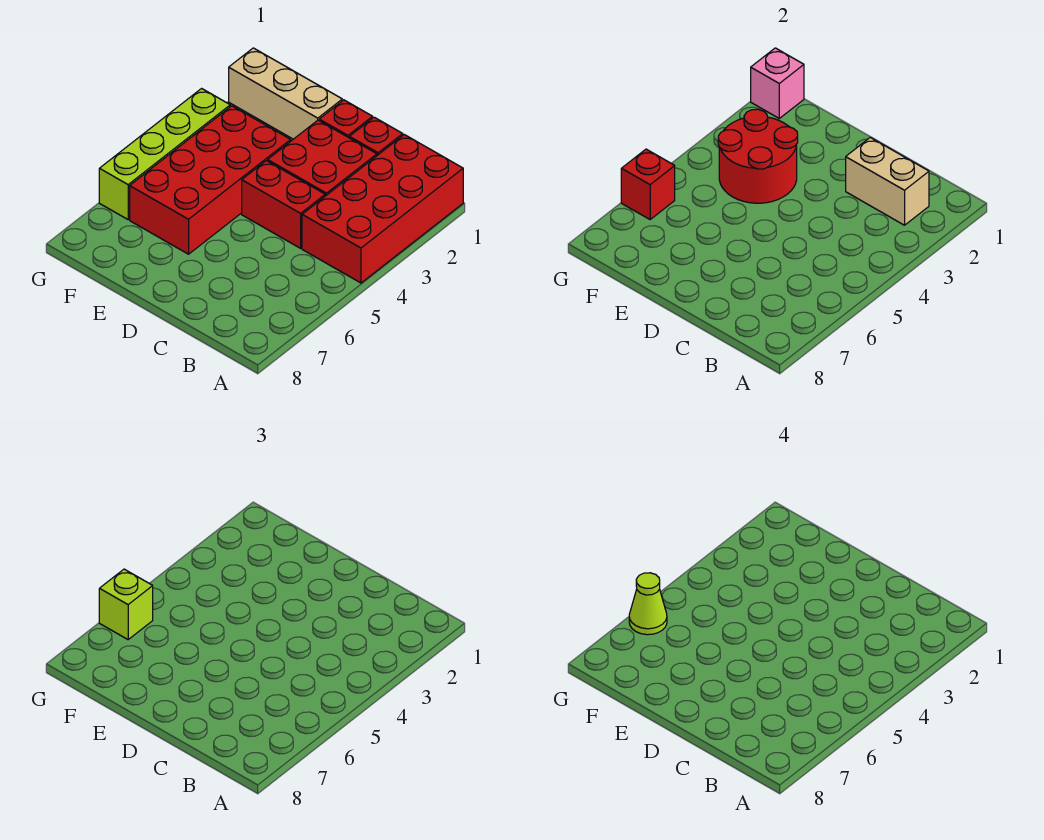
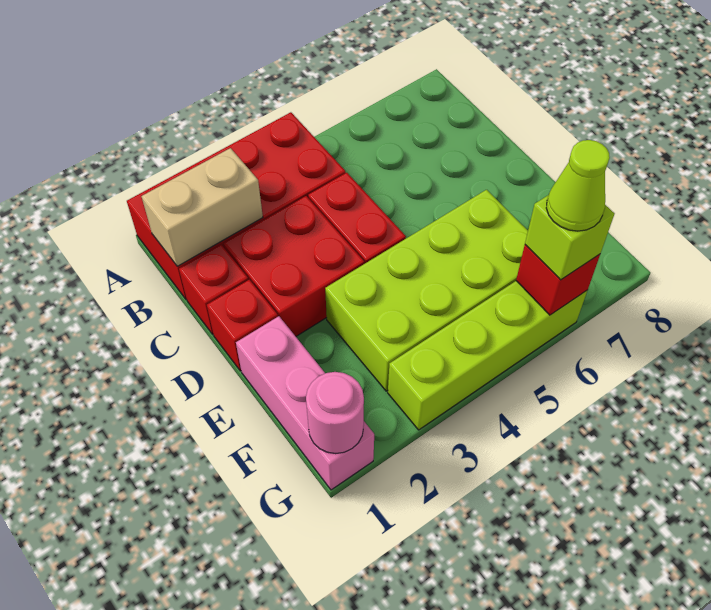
tan 1x2 brick [846,138,929,225] -> tan 1x2 brick turned to [142,148,263,266]
tan 1x3 brick [229,48,342,139] -> pink 1x3 brick [236,316,374,490]
red 2x4 brick [130,106,291,254] -> lime 2x4 brick [325,190,528,391]
red 2x2 round brick [718,109,798,203] -> none
pink 1x1 brick [751,48,804,118] -> pink 1x1 round brick [306,372,364,454]

